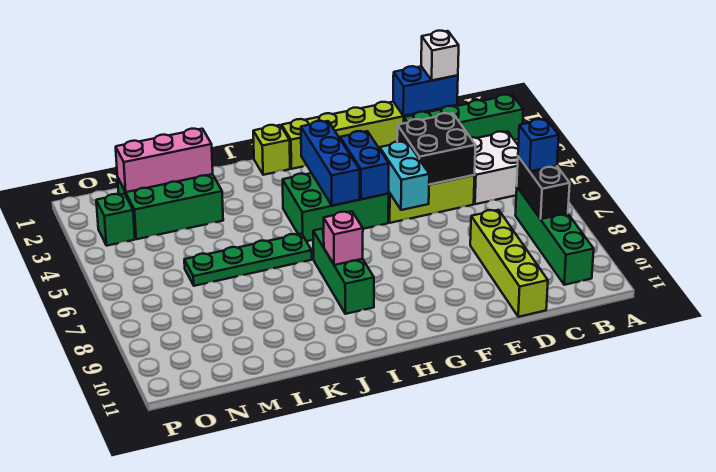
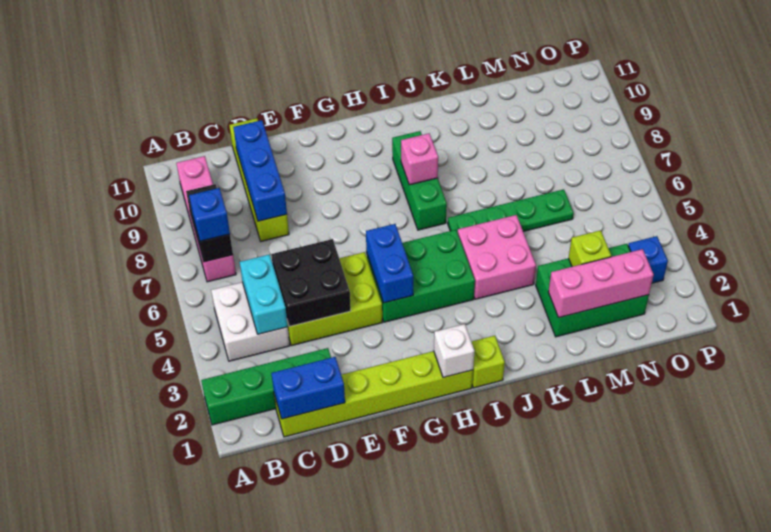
green 1x4 brick [515,187,594,285] -> pink 1x4 brick [176,156,236,282]
white 1x1 brick [421,31,459,80] -> white 1x1 brick moved to [434,324,475,378]
cyan 1x2 brick [380,142,429,210] -> cyan 1x2 brick moved to [240,254,288,334]
blue 1x3 brick [301,121,360,206] -> blue 1x3 brick moved to [234,120,287,221]
none -> pink 2x2 brick [458,215,536,299]
none -> lime 1x1 brick [569,230,611,267]
green 1x1 brick [96,194,135,246] -> blue 1x1 brick [628,236,668,283]

